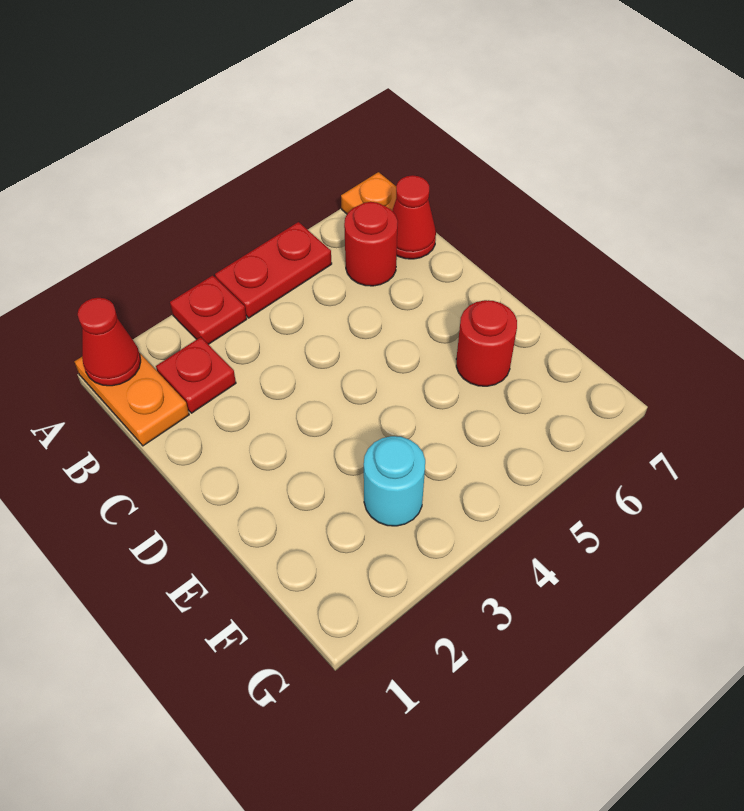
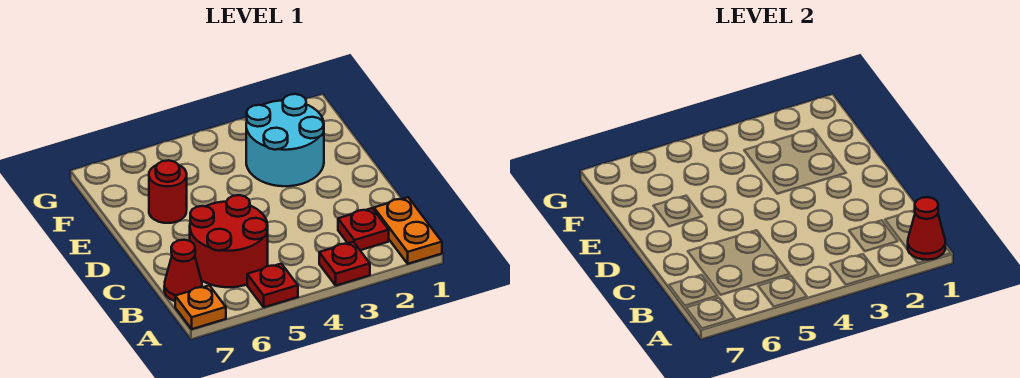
red 1x2 plate [215,222,332,318] -> red 1x1 plate [247,264,298,307]
red 1x1 round brick [344,202,398,286] -> red 2x2 round brick [190,195,268,287]
cyan 1x1 round brick [364,436,425,526] -> cyan 2x2 round brick [246,94,324,186]

